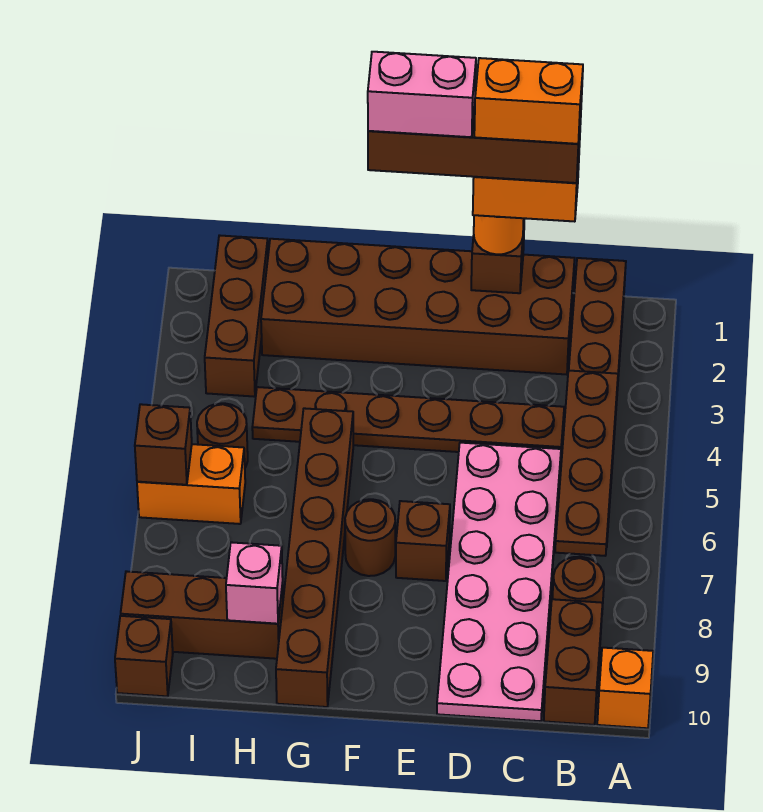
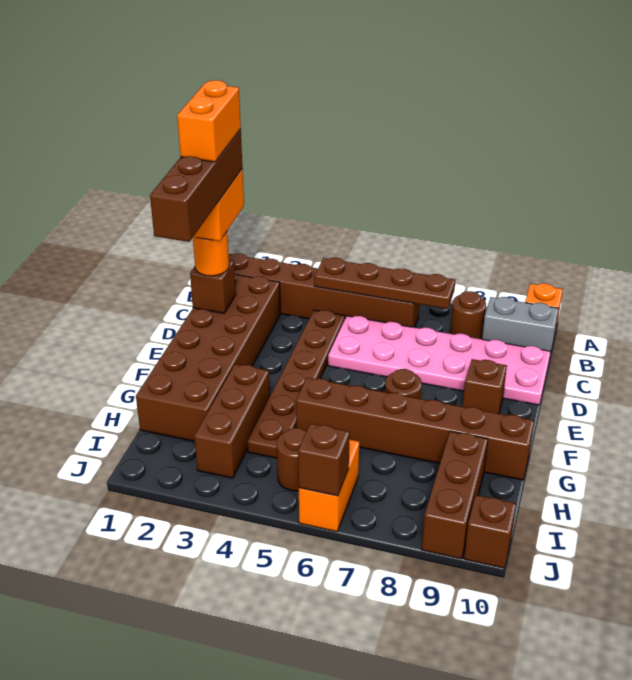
brown 1x2 brick [544,599,603,725] -> grey 1x2 brick [482,297,559,355]
pink 1x2 brick [368,52,476,137] -> none
brown 1x1 brick [396,501,450,581] -> brown 1x1 brick moved to [462,359,507,414]
pink 1x1 brick [226,542,283,624] -> none
brown 1x3 brick [205,235,268,397] -> brown 1x3 brick turned to [194,364,270,478]

